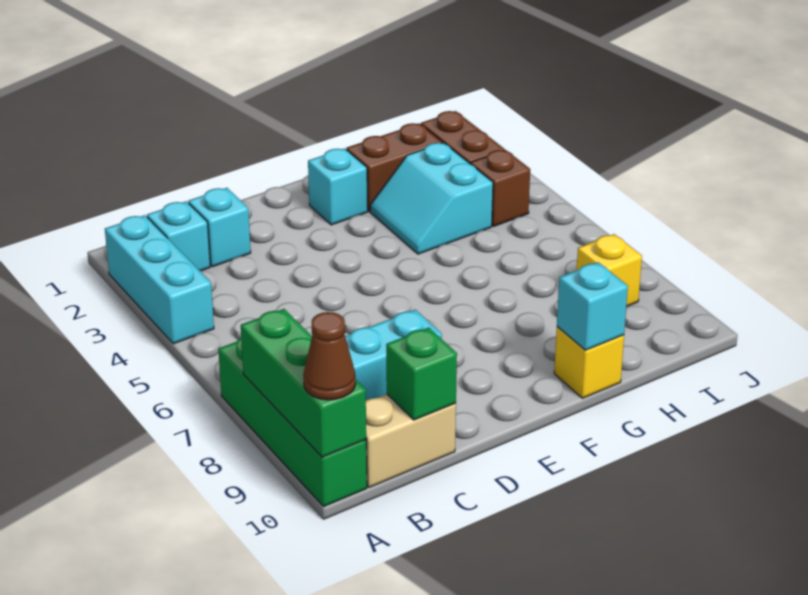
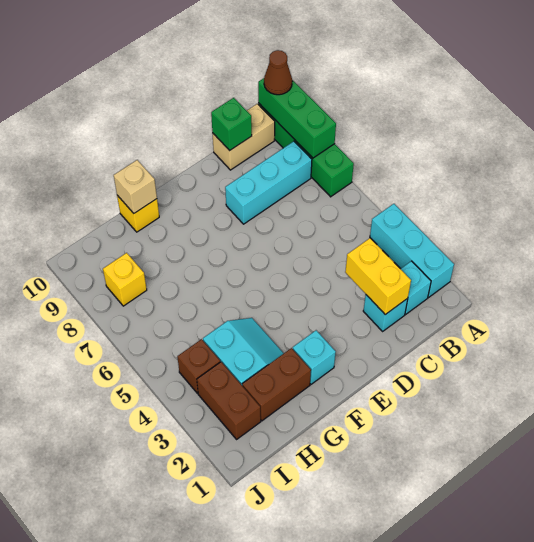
none -> yellow 1x2 brick [345,238,411,315]
cyan 1x1 brick [557,262,628,350] -> tan 1x1 brick [114,160,157,213]

